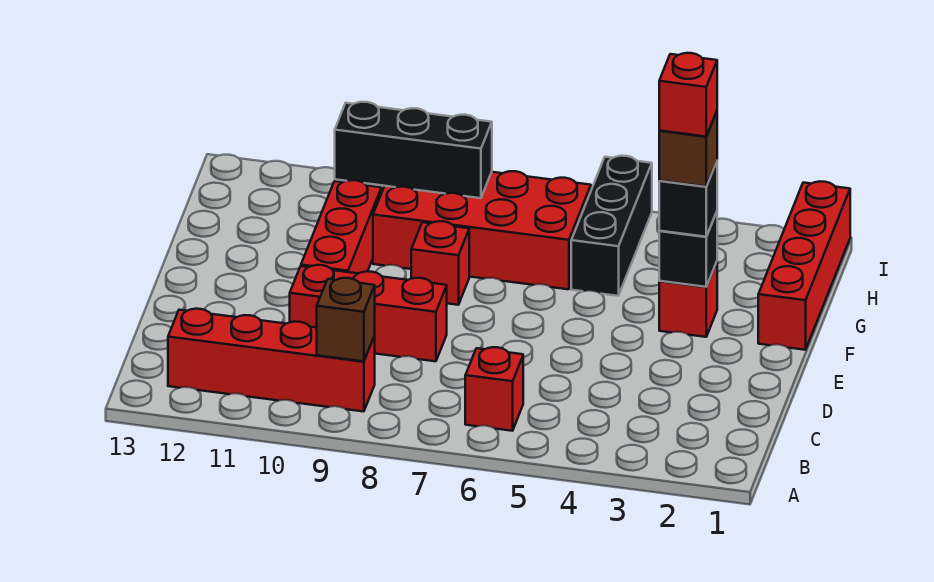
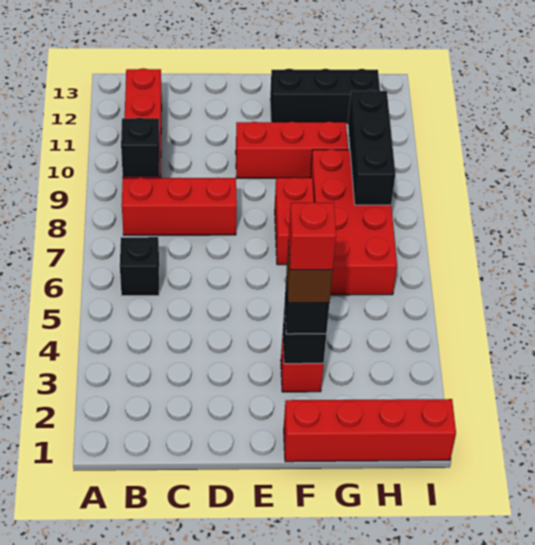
red 1x1 brick [465,347,523,431] -> black 1x1 brick [120,237,159,296]
brown 1x1 brick [317,278,375,361] -> black 1x1 brick [121,118,160,176]
red 1x3 brick [290,265,447,361] -> red 1x3 brick turned to [122,178,237,235]
red 1x1 brick [411,221,469,305] -> red 1x2 brick [275,178,314,265]
black 1x3 brick [571,156,652,296] -> black 1x3 brick moved to [270,69,380,124]

